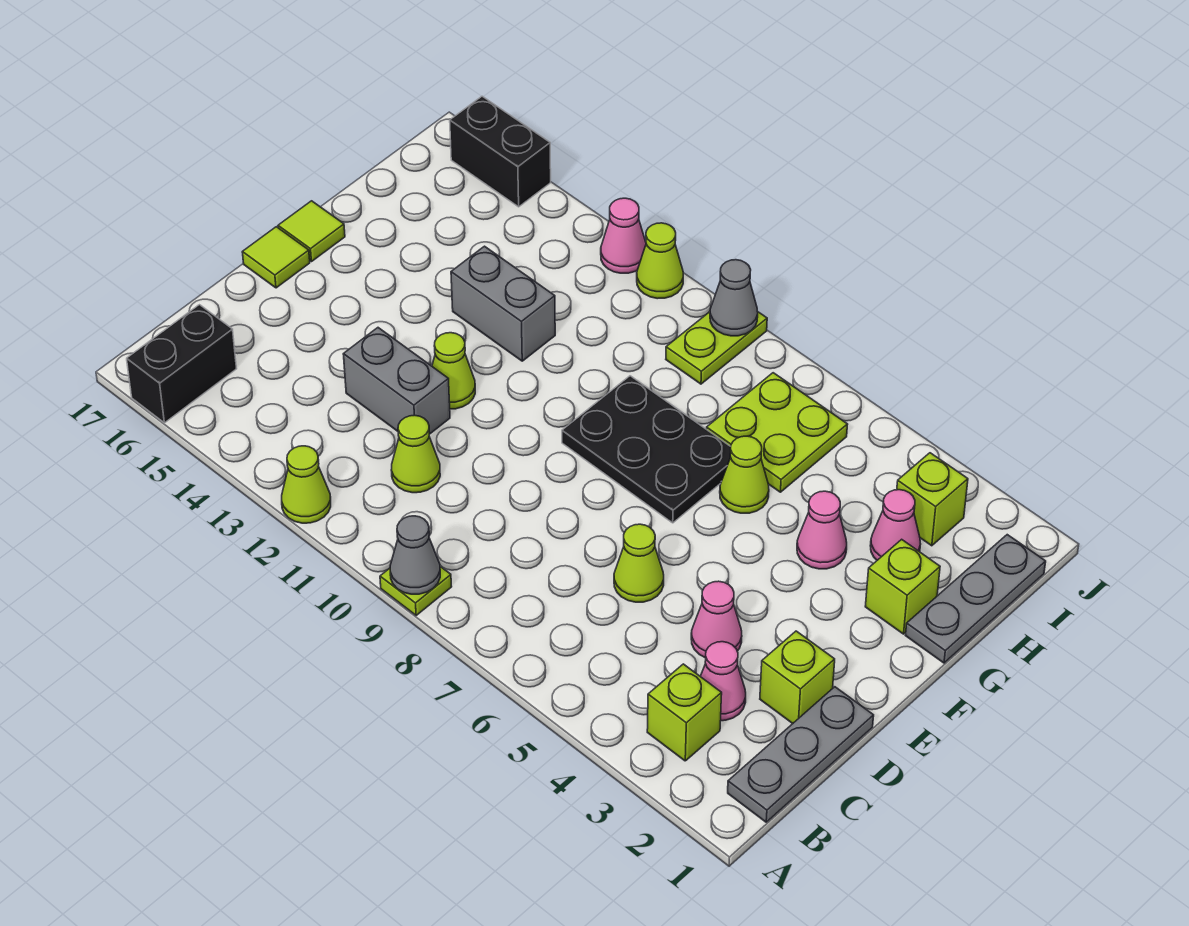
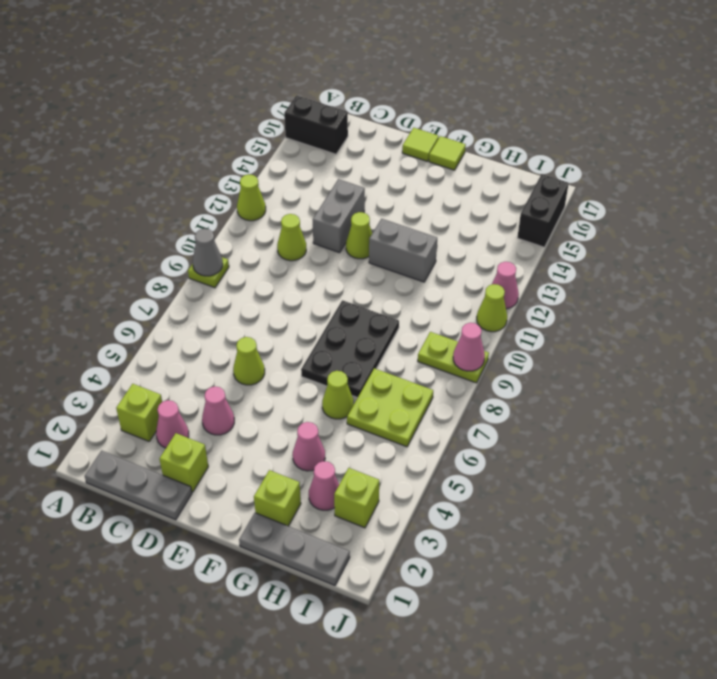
grey 1x2 brick [451,246,555,361] -> grey 1x2 brick turned to [369,219,437,282]
grey 1x1 cone [710,260,758,336] -> pink 1x1 cone [453,323,485,371]

